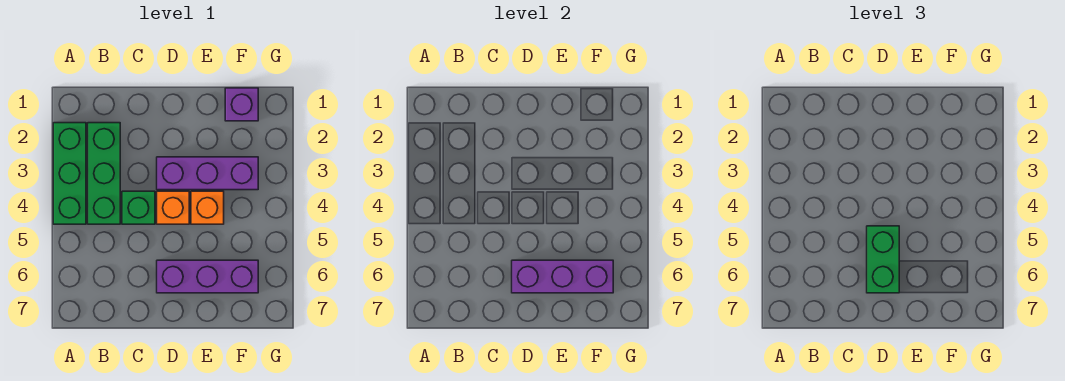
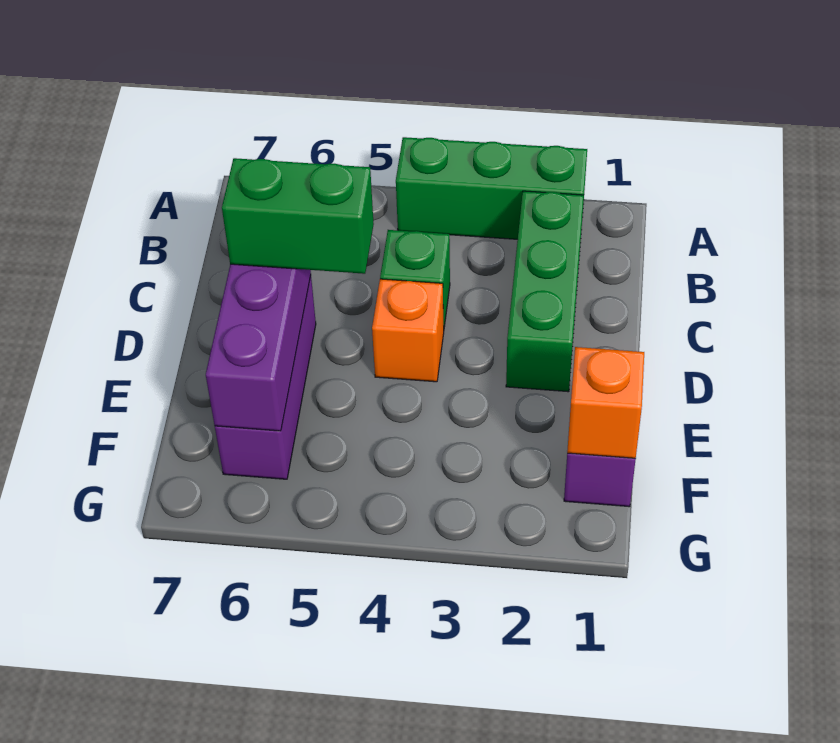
green 1x3 brick [88,123,120,224] -> green 1x3 brick turned to [506,191,584,392]
purple 1x3 brick [157,157,258,190] -> none
orange 1x1 brick [191,191,224,224] -> orange 1x1 brick moved to [567,347,644,458]

